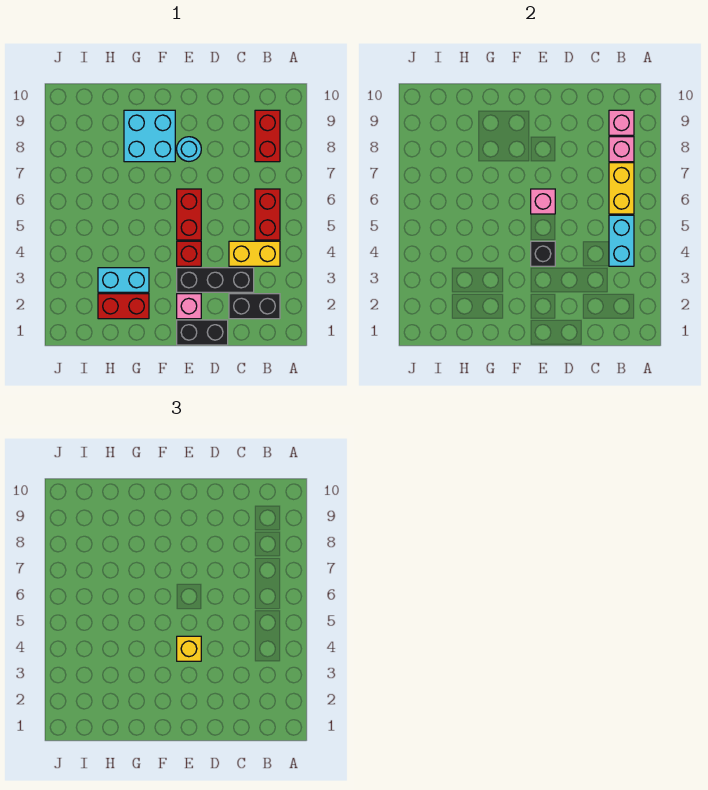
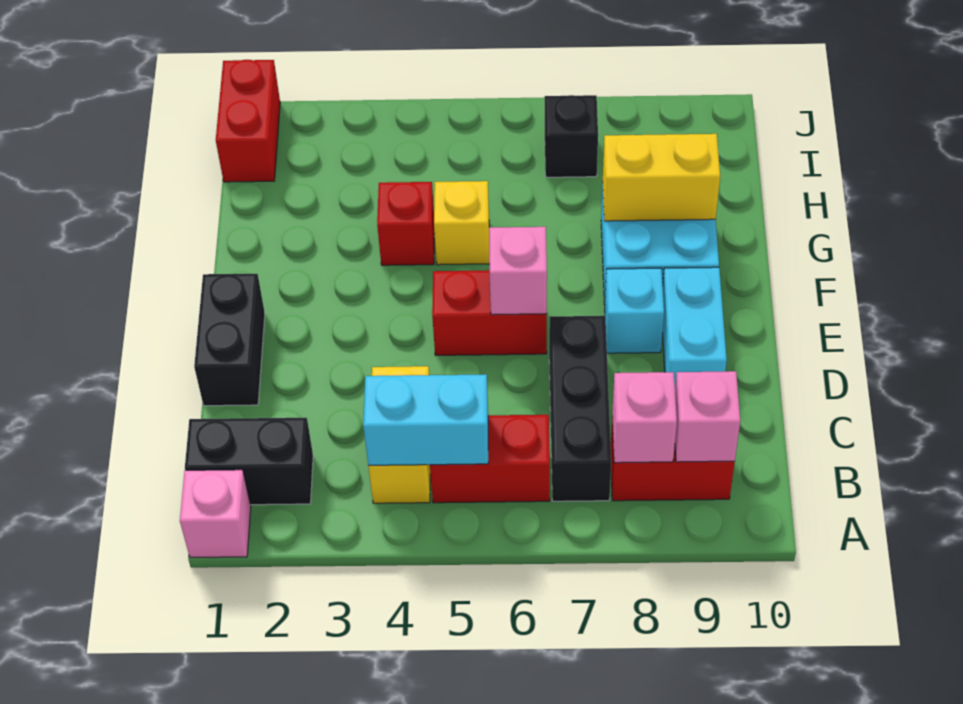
black 1x2 brick [229,294,280,319] -> black 1x2 brick turned to [185,418,313,505]
yellow 1x2 brick [609,163,634,214] -> yellow 1x2 brick moved to [603,134,720,221]
black 1x3 brick [177,268,254,292] -> black 1x3 brick moved to [549,316,611,501]
pink 1x1 brick [177,294,201,319] -> pink 1x1 brick moved to [180,470,251,557]
red 1x1 brick [177,241,201,266] -> red 1x1 brick moved to [377,182,435,265]
black 1x1 brick [531,241,555,266] -> black 1x1 brick moved to [545,95,598,177]
yellow 1x1 brick [177,636,201,661] -> yellow 1x1 brick moved to [434,181,489,265]
cyan 1x1 round brick [177,137,201,161] -> cyan 1x1 brick [605,268,664,353]
red 1x2 brick [98,294,149,319] -> red 1x2 brick moved to [216,60,280,182]
cyan 1x2 brick [98,268,149,292] -> cyan 1x2 brick moved to [663,267,727,386]

